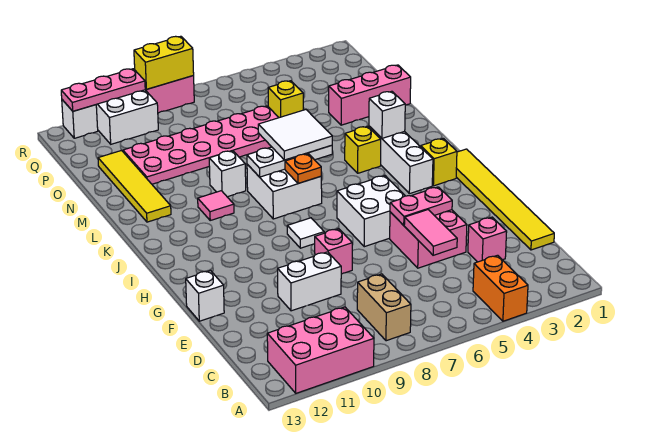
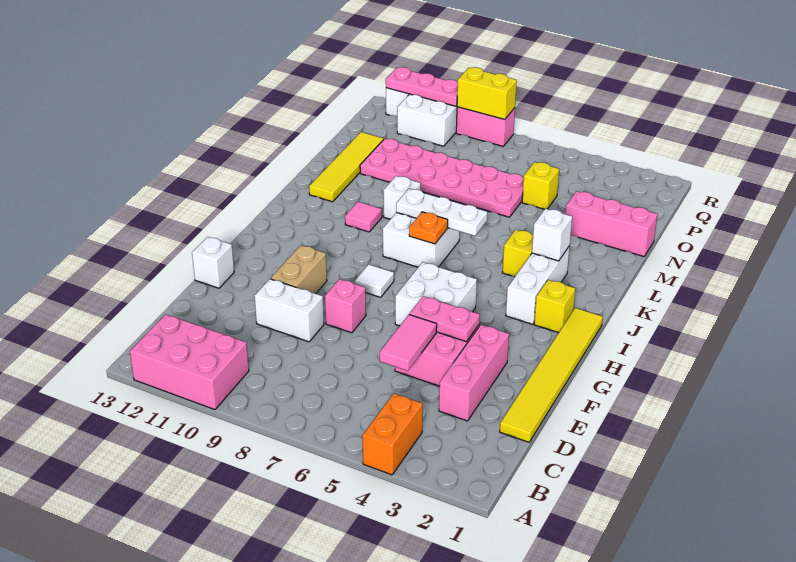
tan 1x2 brick [357,274,411,341] -> tan 1x2 brick moved to [271,245,327,294]
pink 1x1 brick [468,217,507,262] -> pink 1x3 brick [439,325,509,421]
white 2x2 tile [258,110,332,160] -> none

